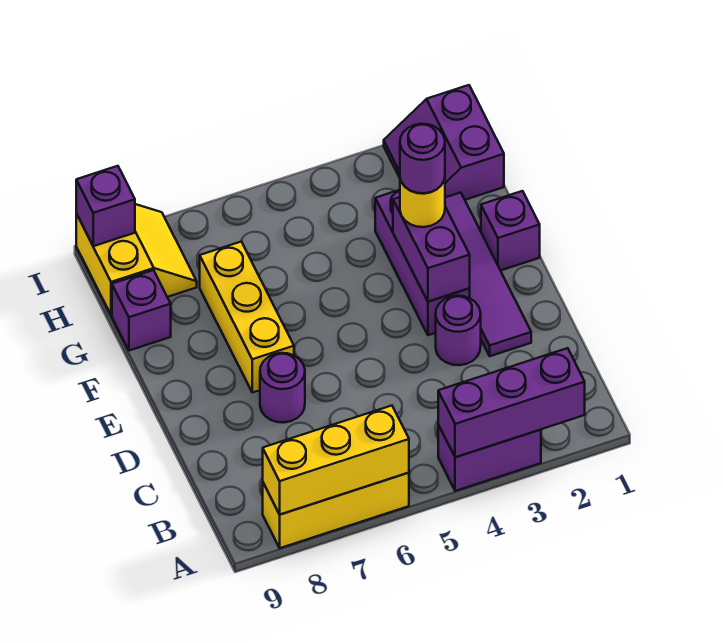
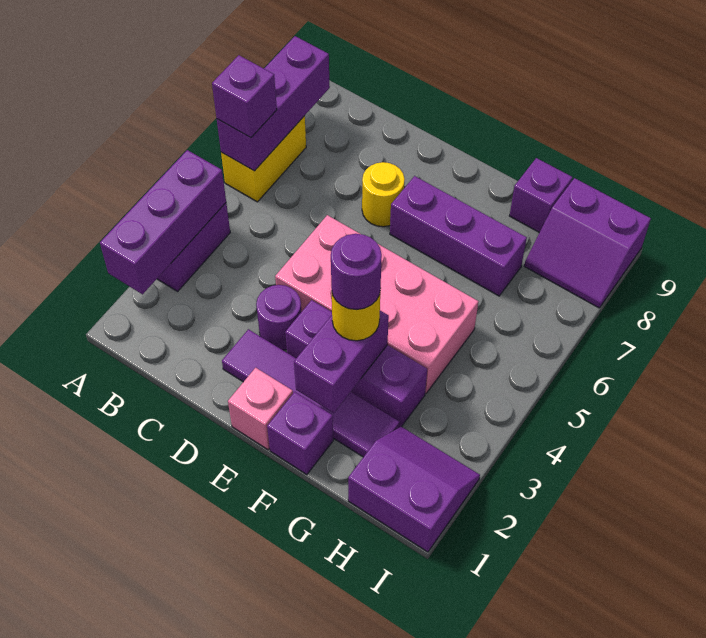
yellow 1x3 brick [263,473,409,548] -> yellow 1x2 brick [221,116,306,202]
yellow 1x3 brick [263,406,409,514] -> purple 1x3 brick [217,36,330,171]
none -> pink 2x4 brick [275,215,478,393]
purple 1x1 round brick [260,353,305,423] -> yellow 1x1 round brick [362,162,405,227]
none -> pink 1x1 brick [228,368,293,450]
purple 1x2 brick [393,197,470,302] -> purple 1x2 brick turned to [294,311,389,413]
yellow 1x3 brick [200,242,294,393] -> purple 1x3 brick [390,176,527,296]
yellow 2x2 slope [76,204,197,315] -> purple 2x2 slope [524,178,651,308]
purple 1x1 brick [76,166,135,246] -> purple 1x1 brick moved to [212,55,277,138]

